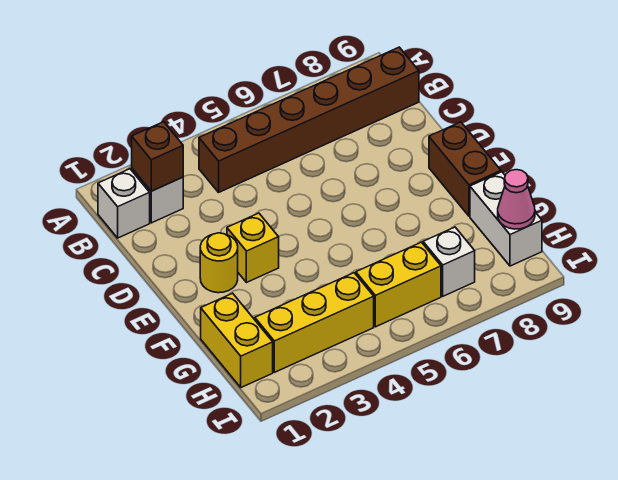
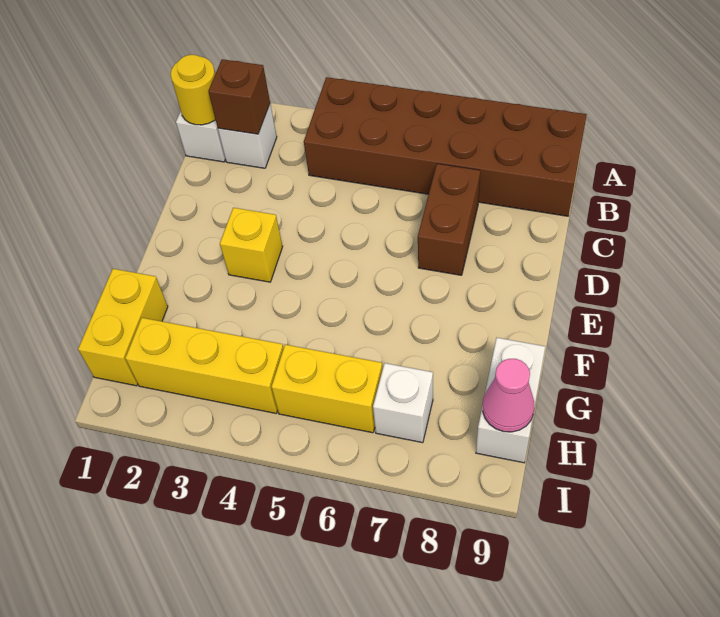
brown 1x6 brick [199,47,419,192] -> brown 2x6 brick [304,77,587,216]
yellow 1x1 round brick [200,233,238,293] -> yellow 1x1 round brick moved to [171,55,215,125]
brown 1x2 brick [429,122,501,216] -> brown 1x2 brick moved to [418,164,480,275]

